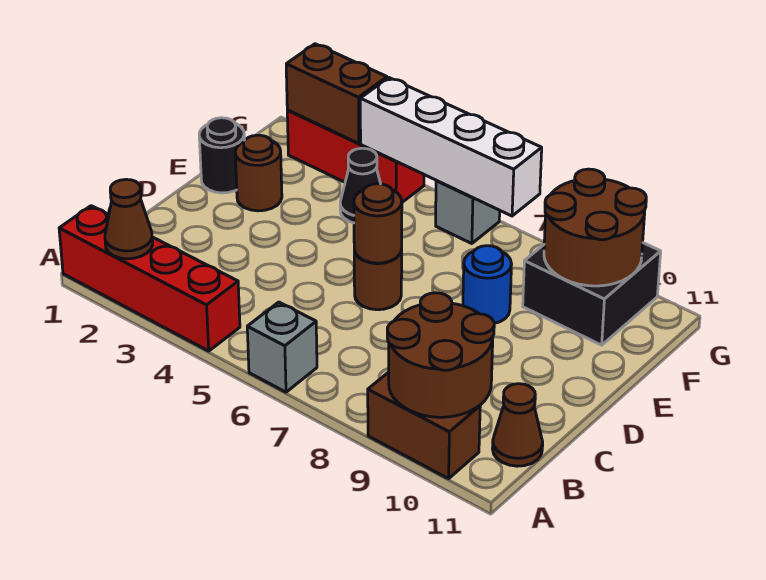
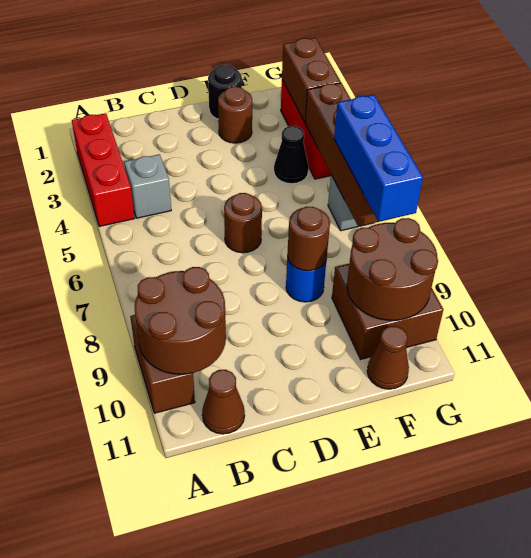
red 1x4 brick [59,206,240,351] -> red 1x3 brick [72,113,135,226]
brown 1x1 cone [105,179,153,259] -> brown 1x1 cone moved to [367,326,409,389]
grey 1x1 brick [247,302,317,392] -> grey 1x1 brick moved to [124,154,171,218]
brown 1x1 round brick [354,184,402,263] -> brown 1x1 round brick moved to [287,207,330,271]
black 2x2 brick [523,243,661,345] -> brown 2x2 brick [332,264,443,359]
white 1x4 brick [360,78,542,216] -> brown 1x4 brick [305,83,378,227]
none -> blue 1x3 brick [334,95,423,222]

